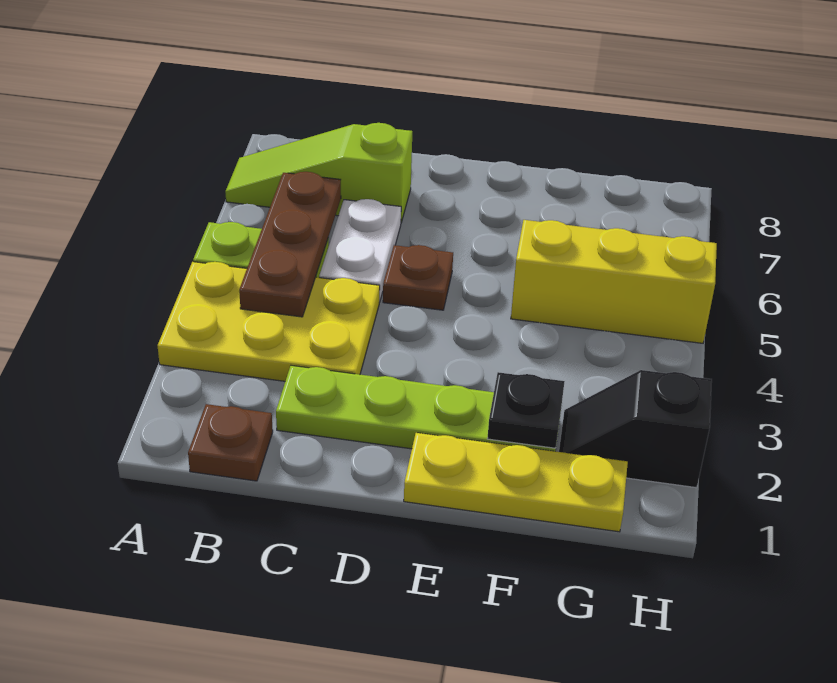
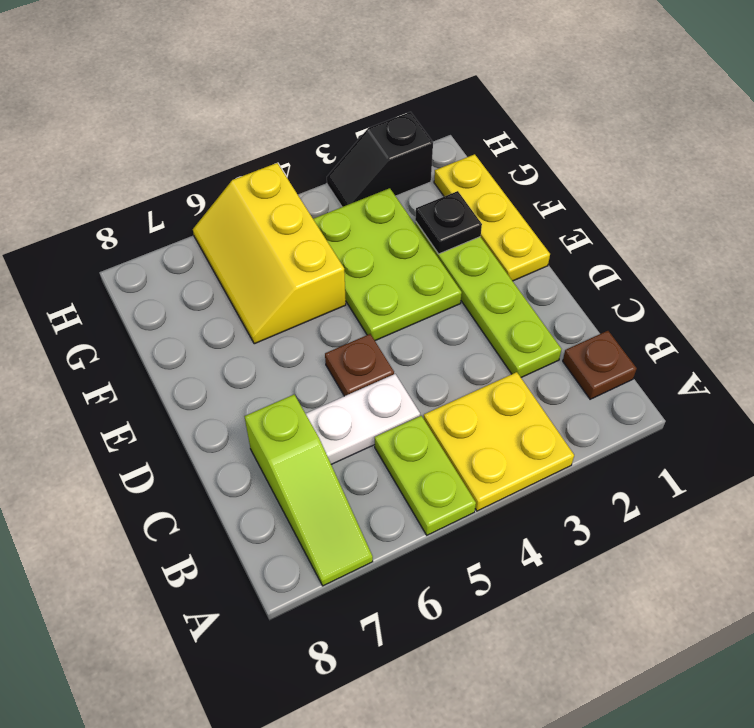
yellow 2x3 plate [157,262,380,381] -> yellow 2x2 plate [424,372,574,511]
brown 1x3 plate [239,172,341,317] -> none
none -> lime 2x3 plate [313,188,462,341]
black 1x2 slope [559,370,712,488] -> black 1x2 slope turned to [327,112,433,207]

